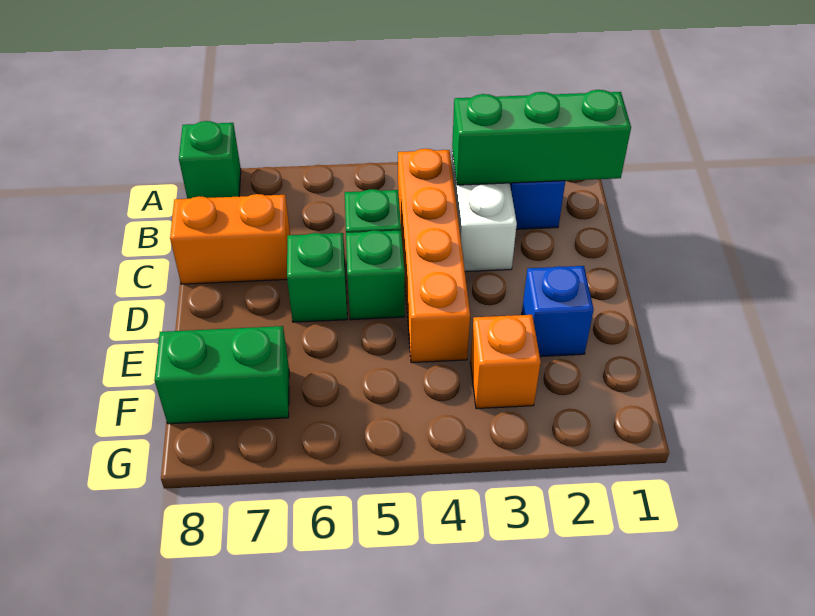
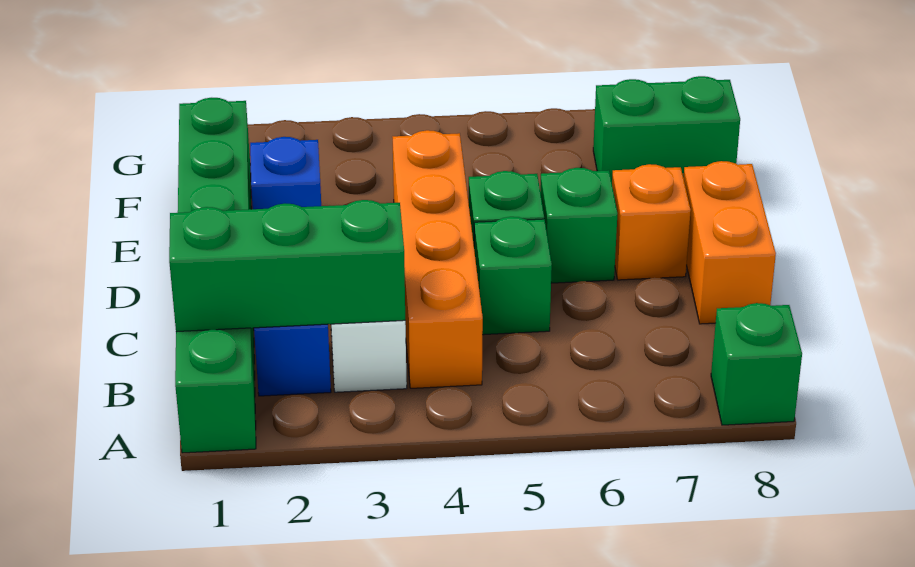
none -> green 1x6 brick [175,98,256,453]
orange 1x2 brick [170,194,290,284] -> orange 1x2 brick turned to [683,161,776,324]
orange 1x1 brick [470,315,541,409] -> orange 1x1 brick moved to [612,164,691,280]

